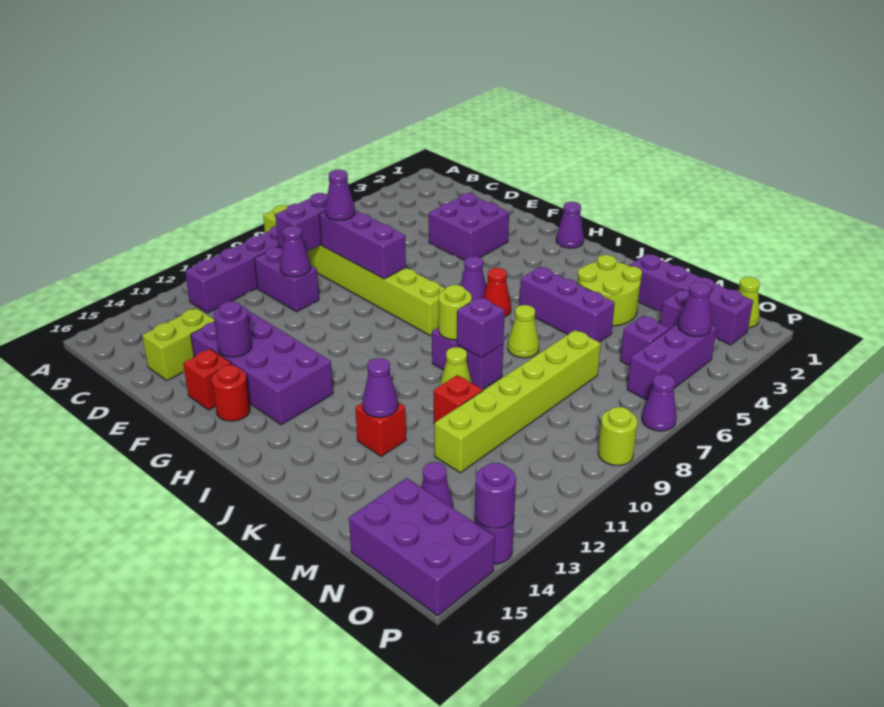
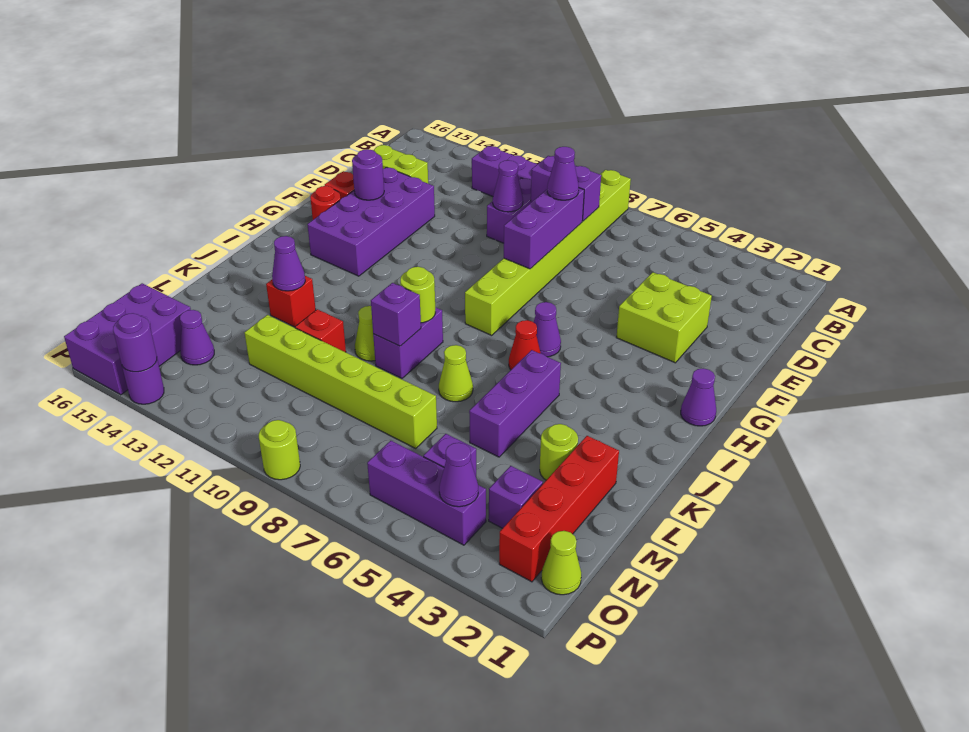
purple 2x2 brick [429,193,509,260] -> lime 2x2 brick [616,272,712,363]
lime 2x2 round brick [578,255,642,326] -> lime 1x1 round brick [540,424,578,480]
purple 1x4 brick [630,254,753,345] -> red 1x4 brick [499,436,619,582]
purple 1x1 cone [642,374,677,431] -> none

